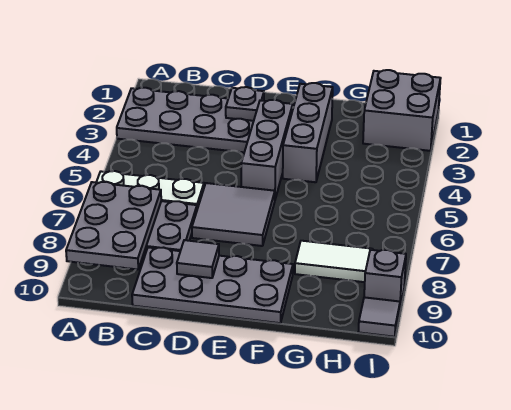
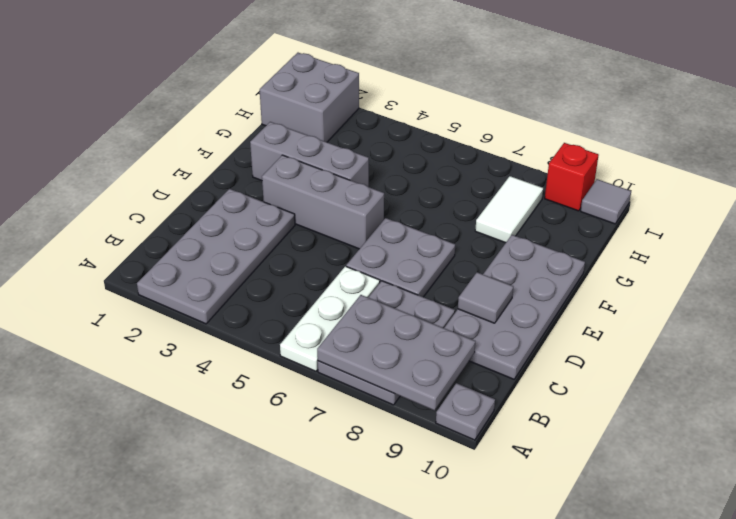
grey 1x1 plate [226,87,264,121] -> grey 1x1 plate moved to [436,383,495,440]
grey 2x2 tile [192,183,275,246] -> grey 2x2 plate [346,218,455,297]
grey 1x1 brick [364,250,406,308] -> red 1x1 brick [545,143,599,211]

